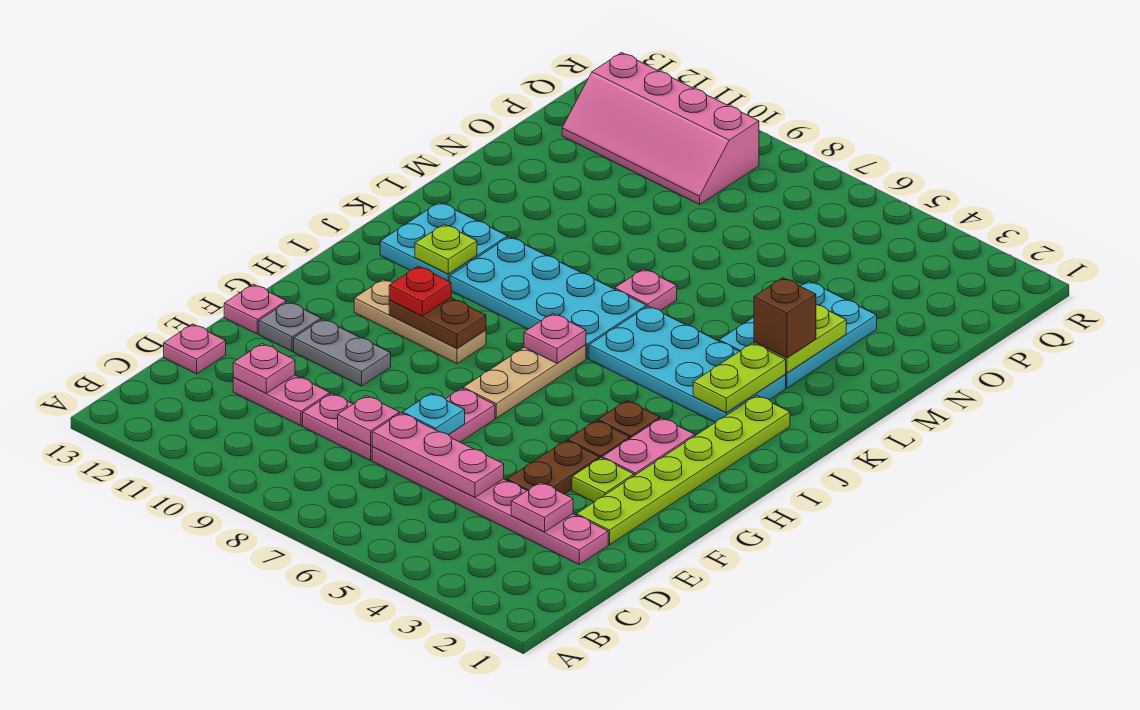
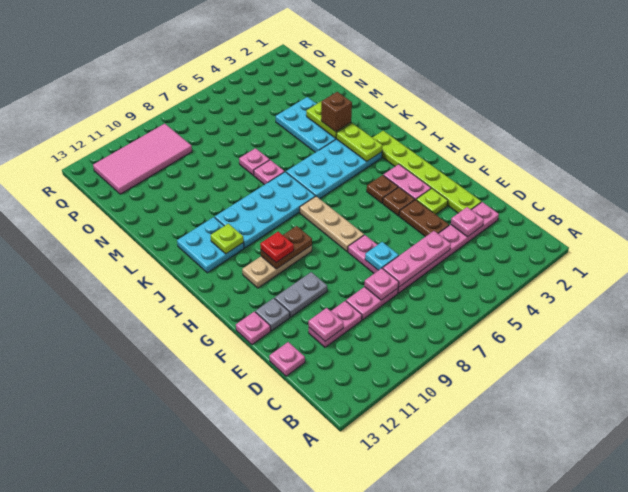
pink 1x1 plate [524,314,586,363] -> pink 1x1 plate moved to [239,148,270,175]
pink 2x4 slope [562,53,759,204] -> pink 2x4 tile [93,124,192,194]

